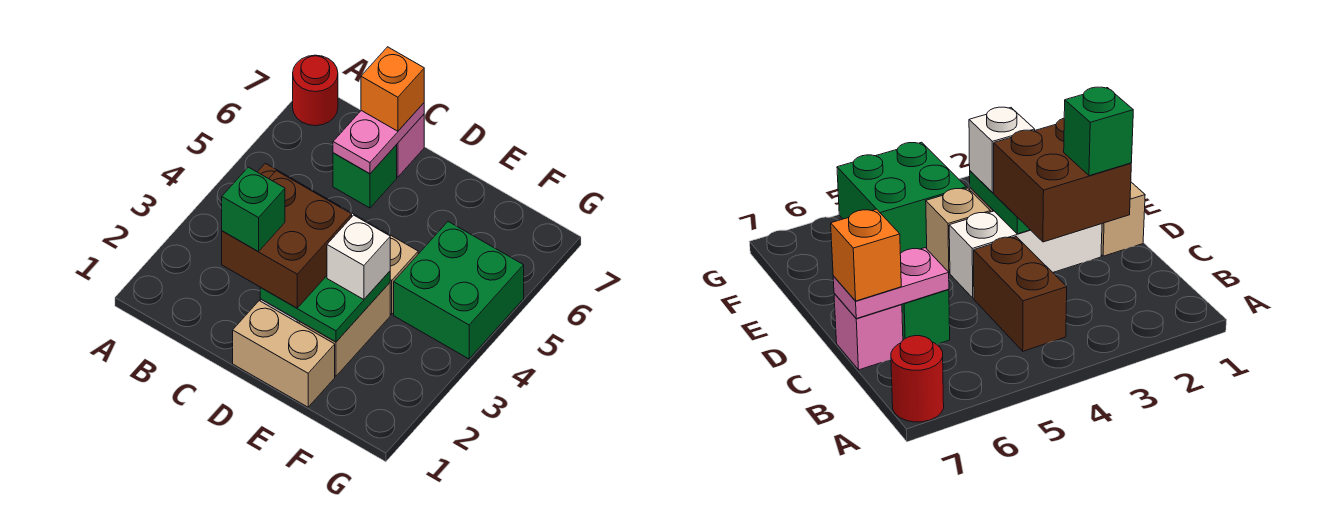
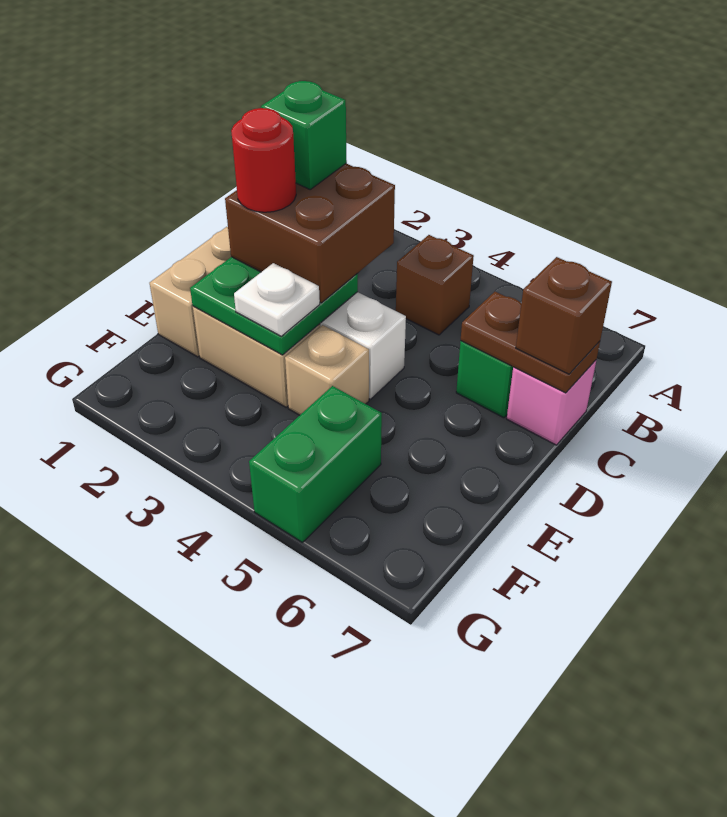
red 1x1 round brick [293,55,338,126] -> red 1x1 round brick moved to [231,108,296,212]
brown 1x2 brick [974,237,1067,351] -> brown 1x1 brick [396,235,474,335]
pink 1x2 plate [333,103,424,174] -> brown 1x2 plate [461,292,600,393]
orange 1x1 brick [361,47,424,131] -> brown 1x1 brick [516,257,612,374]
white 1x1 brick [327,215,390,299] -> white 1x1 plate [234,263,320,336]
green 2x2 brick [394,222,524,359] -> green 1x2 brick [249,386,382,543]

